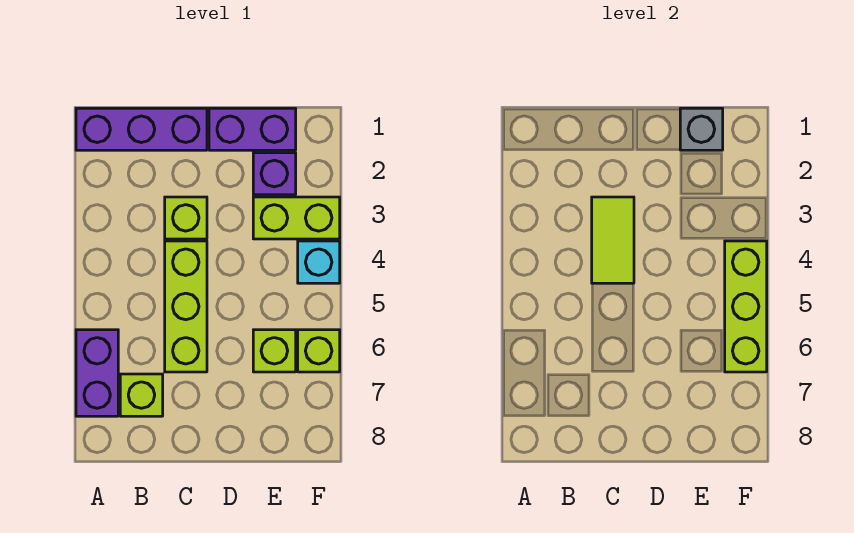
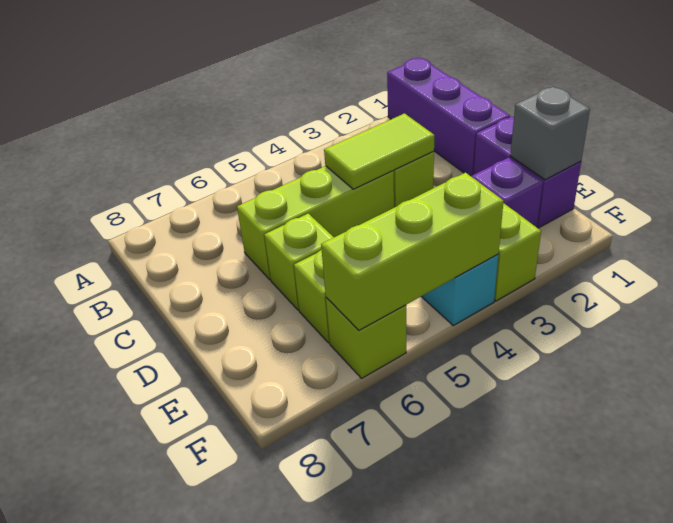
purple 1x2 brick [76,330,118,416] -> none
lime 1x1 brick [120,374,163,416] -> lime 1x1 brick moved to [264,214,334,310]

